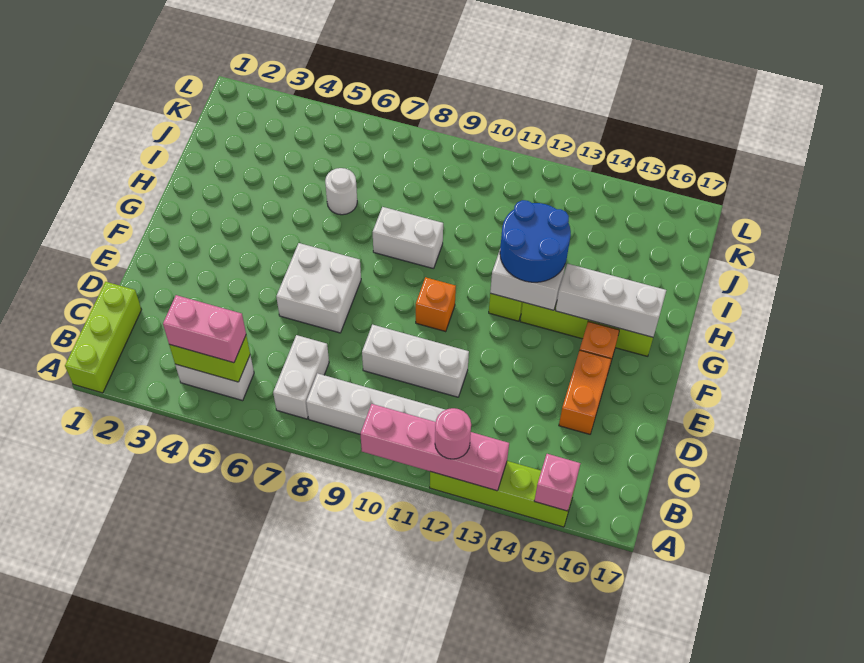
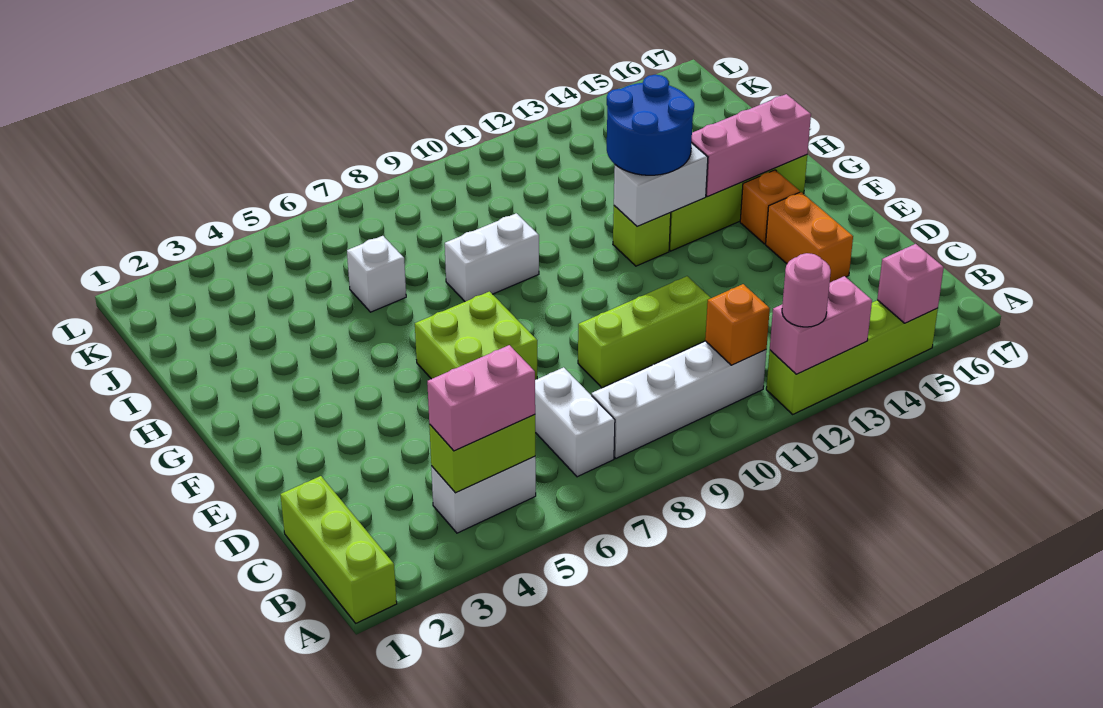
pink 1x4 brick [360,404,509,491] -> pink 1x2 brick [770,276,872,374]
white 1x3 brick [362,325,469,397] -> lime 1x3 brick [578,276,711,388]
white 2x2 brick [276,243,361,333] -> lime 2x2 brick [415,292,537,380]
orange 1x1 brick [416,277,456,331] -> orange 1x1 brick moved to [705,284,770,365]
white 1x3 brick [556,264,666,337] -> pink 1x3 brick [691,94,811,196]
white 1x1 round brick [325,168,357,215] -> white 1x1 brick [347,236,406,312]

